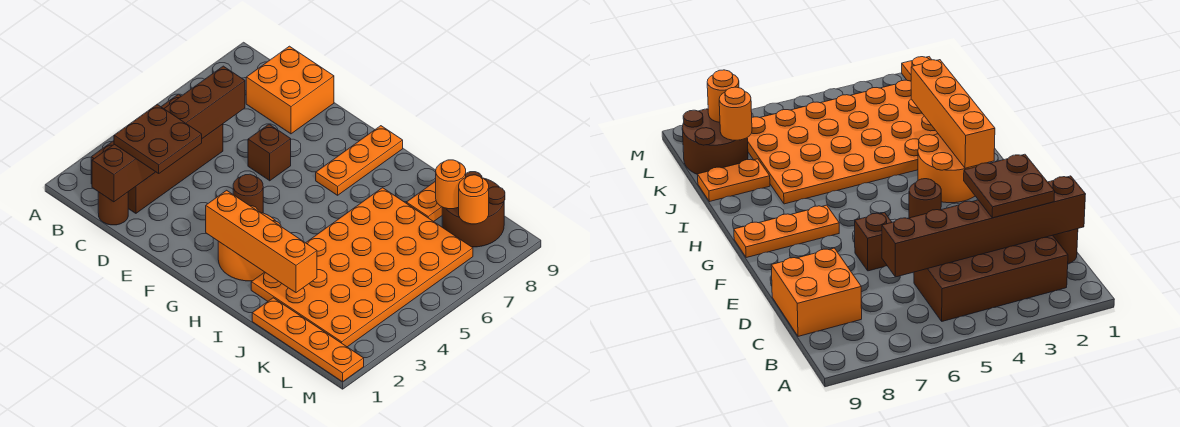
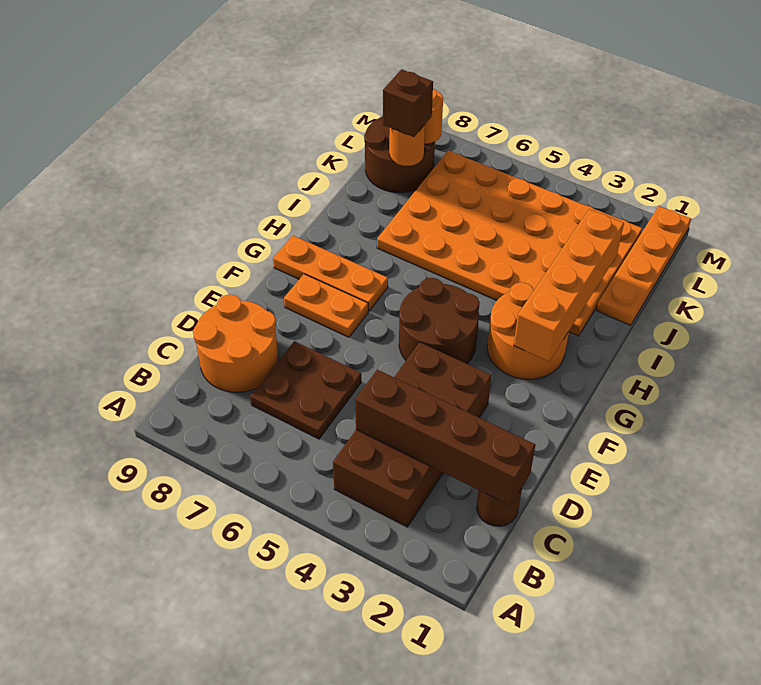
brown 2x4 brick [91,94,223,213] -> brown 2x4 brick turned to [333,342,492,527]
brown 1x6 brick [92,66,245,202] -> brown 1x4 brick [355,370,535,506]
brown 2x2 plate [114,105,202,173] -> brown 2x2 plate moved to [250,341,361,439]
orange 2x2 brick [246,46,334,134] -> orange 2x2 round brick [193,294,278,392]
brown 1x1 brick [248,124,291,181] -> brown 1x1 brick moved to [383,69,433,137]
brown 1x1 round brick [233,174,263,213] -> brown 2x2 round brick [399,278,480,364]
orange 1x2 plate [406,181,442,222] -> orange 1x2 plate moved to [284,274,368,337]

